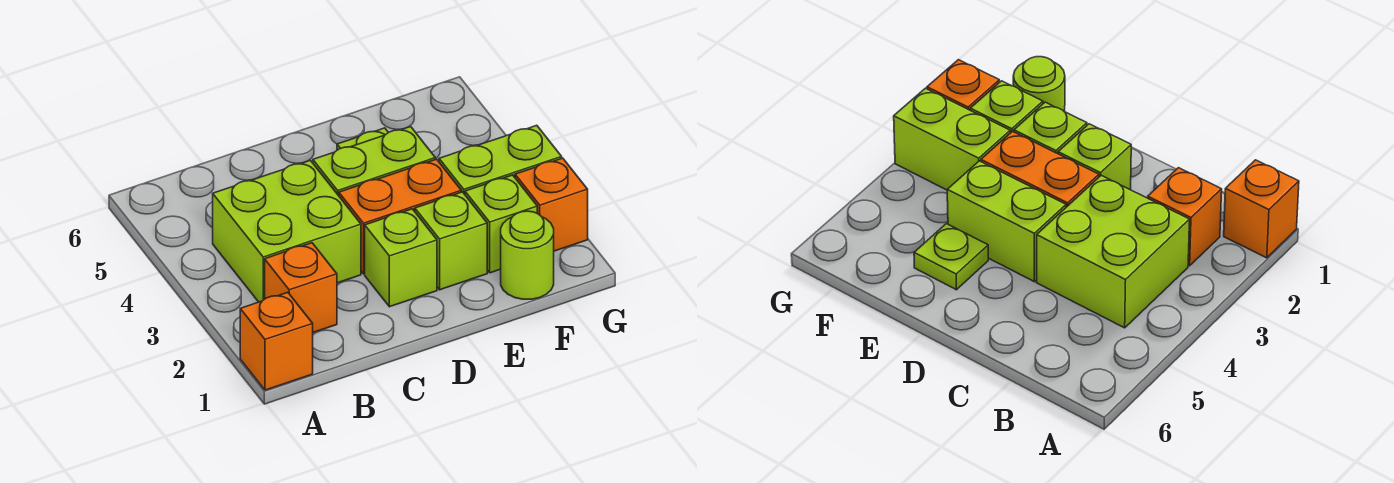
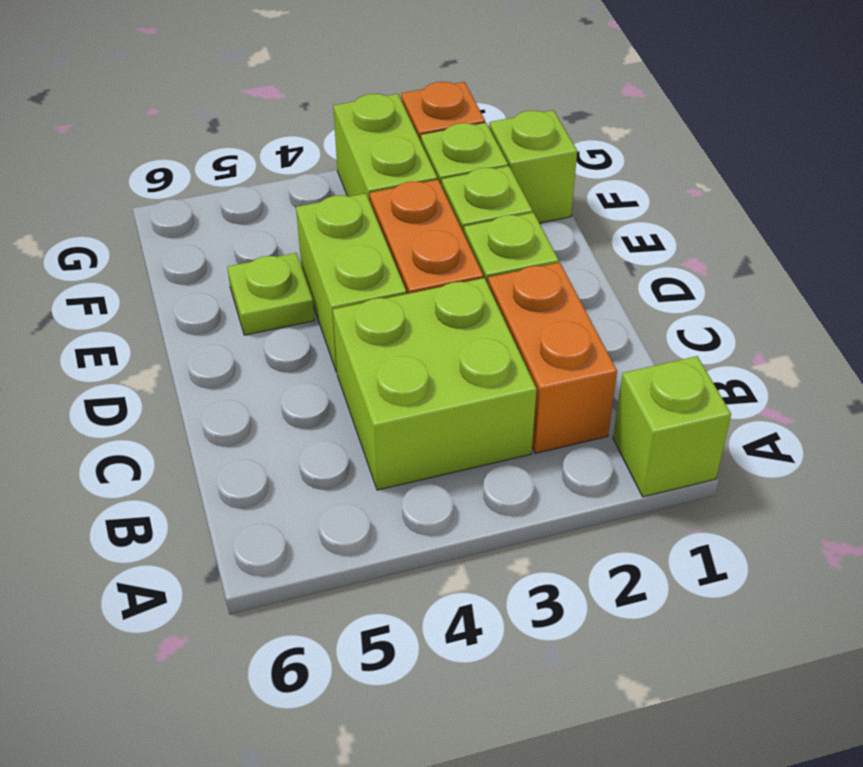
orange 1x1 brick [240,292,313,390] -> lime 1x1 brick [613,356,731,497]
orange 1x1 brick [265,243,337,332] -> orange 1x2 brick [488,262,617,453]
lime 1x1 round brick [501,211,554,299] -> lime 1x1 brick [489,110,577,223]

